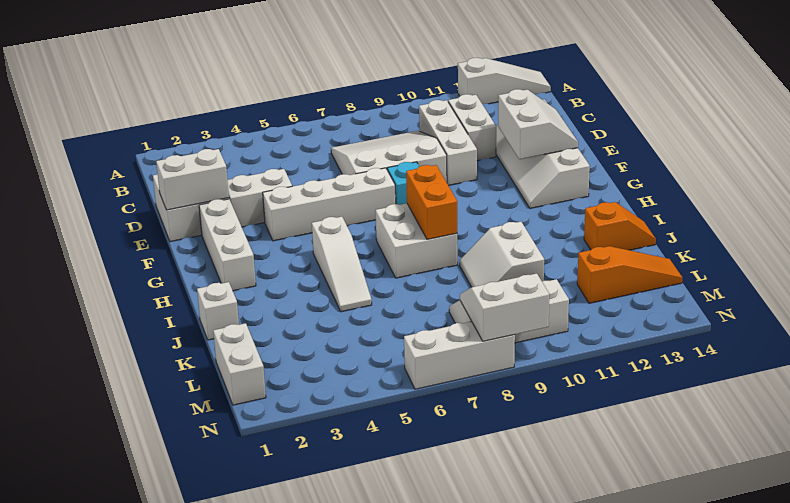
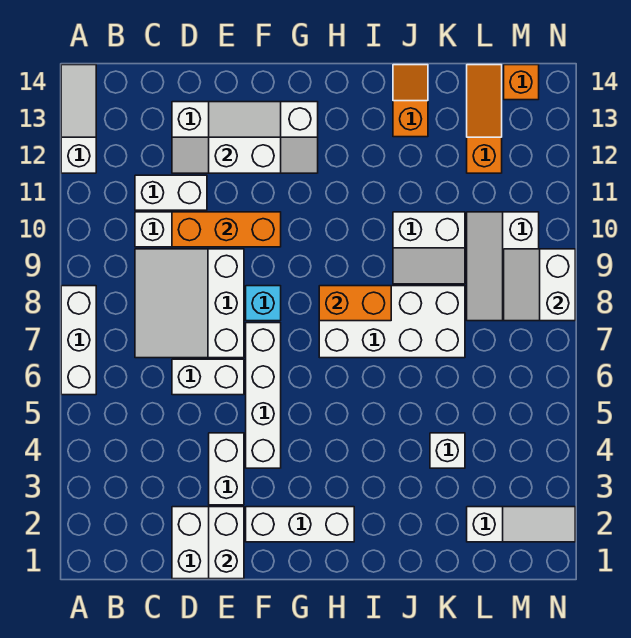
none -> orange 1x3 brick [172,212,281,247]
white 1x3 slope [312,217,372,312] -> white 1x3 slope moved to [467,507,575,542]
white 2x2 brick [375,203,458,278] -> white 2x4 brick [319,286,465,358]
white 1x1 brick [197,282,239,340] -> white 1x1 brick moved to [430,433,465,468]
white 1x2 brick [213,323,266,405] -> white 1x2 brick moved to [172,359,244,395]
none -> orange 1x1 brick [504,65,539,100]
white 1x3 brick [404,321,515,389] -> white 1x3 brick moved to [61,286,96,395]

